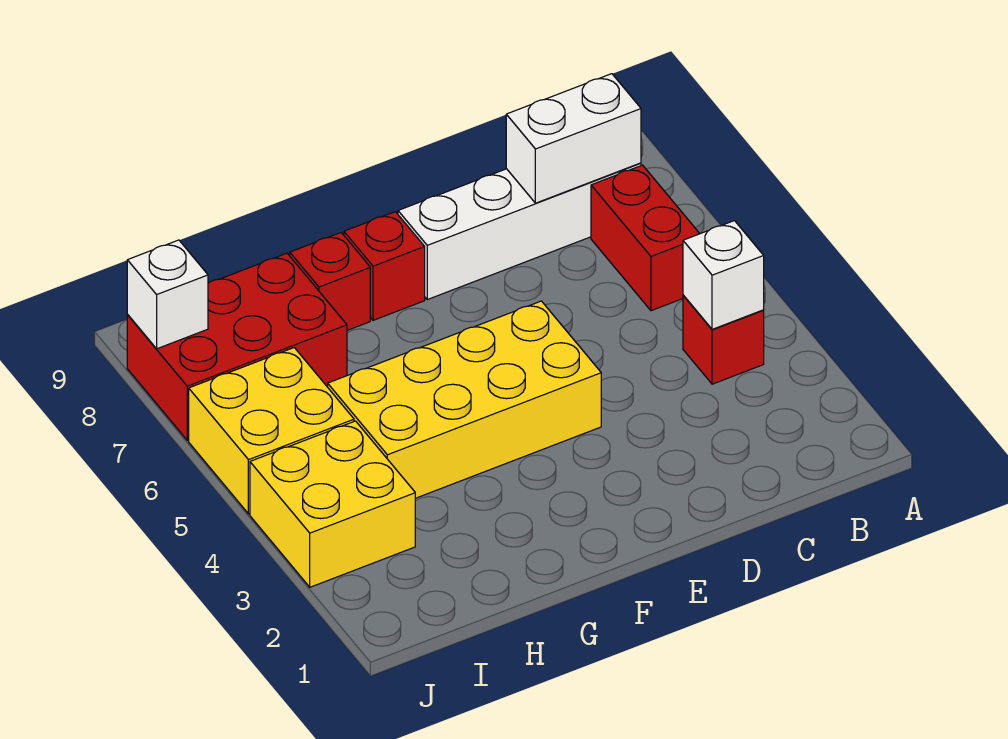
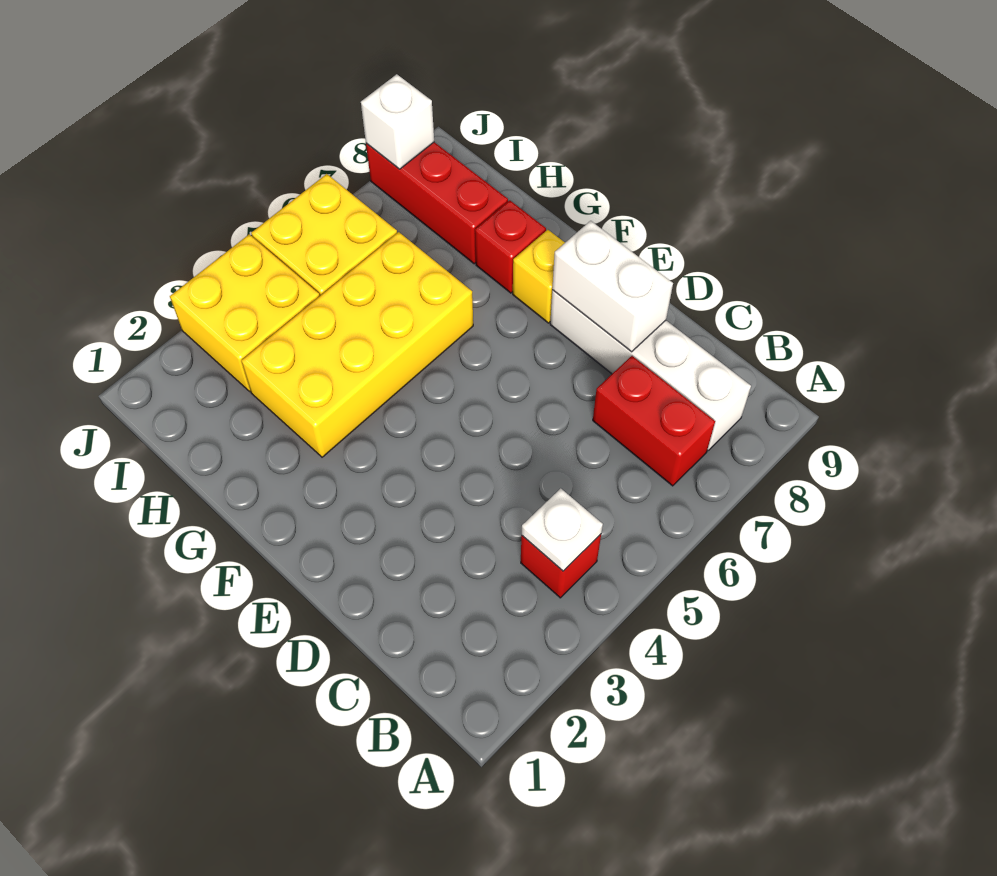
white 1x1 brick [683,221,764,329] -> white 1x1 plate [522,488,603,571]
red 1x2 brick [591,165,700,311] -> red 1x2 brick turned to [593,356,715,486]
white 1x2 brick [506,74,641,203] -> white 1x2 brick moved to [552,221,673,352]
yellow 2x4 brick [328,301,601,498] -> yellow 2x4 brick turned to [241,232,473,457]
red 1x1 brick [344,212,425,320] -> yellow 1x1 brick [513,230,565,323]
red 2x3 brick [127,253,347,440] -> red 1x3 brick [366,142,508,264]

